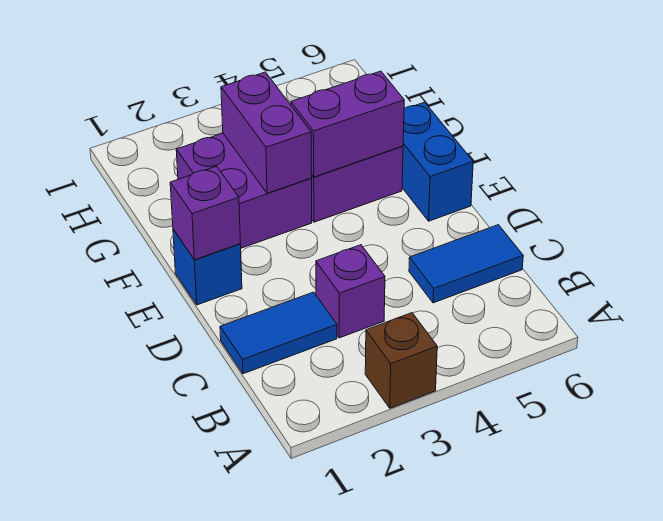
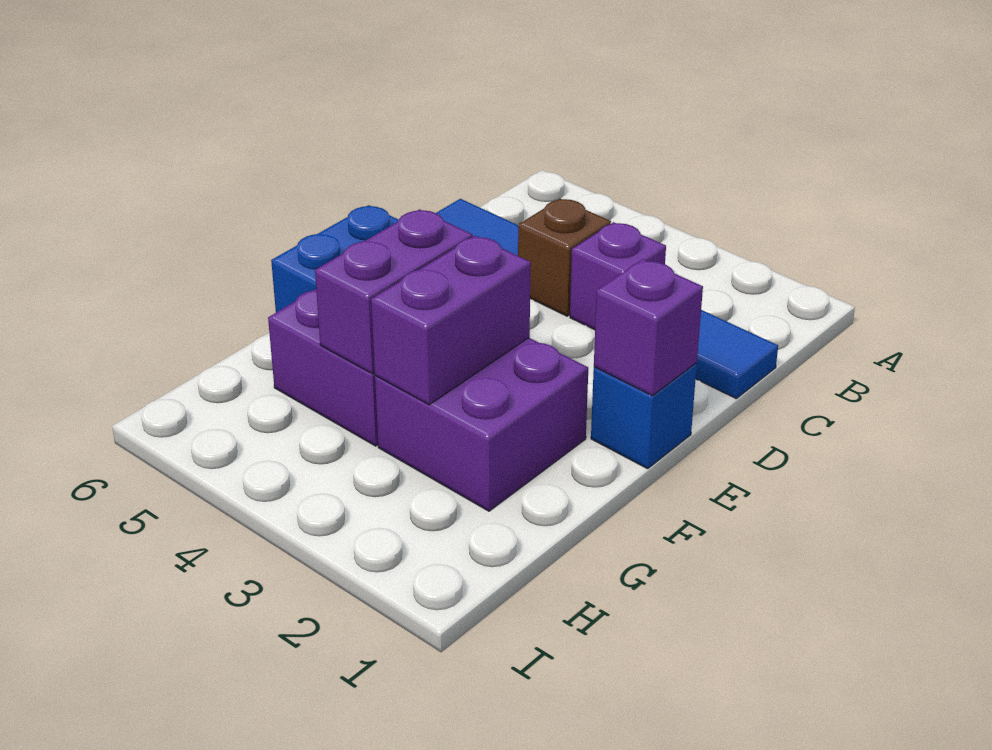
brown 1x1 brick [365,313,437,408] -> brown 1x1 brick moved to [518,199,611,316]
purple 1x2 brick [291,71,404,177] -> purple 1x2 brick turned to [315,209,473,373]

